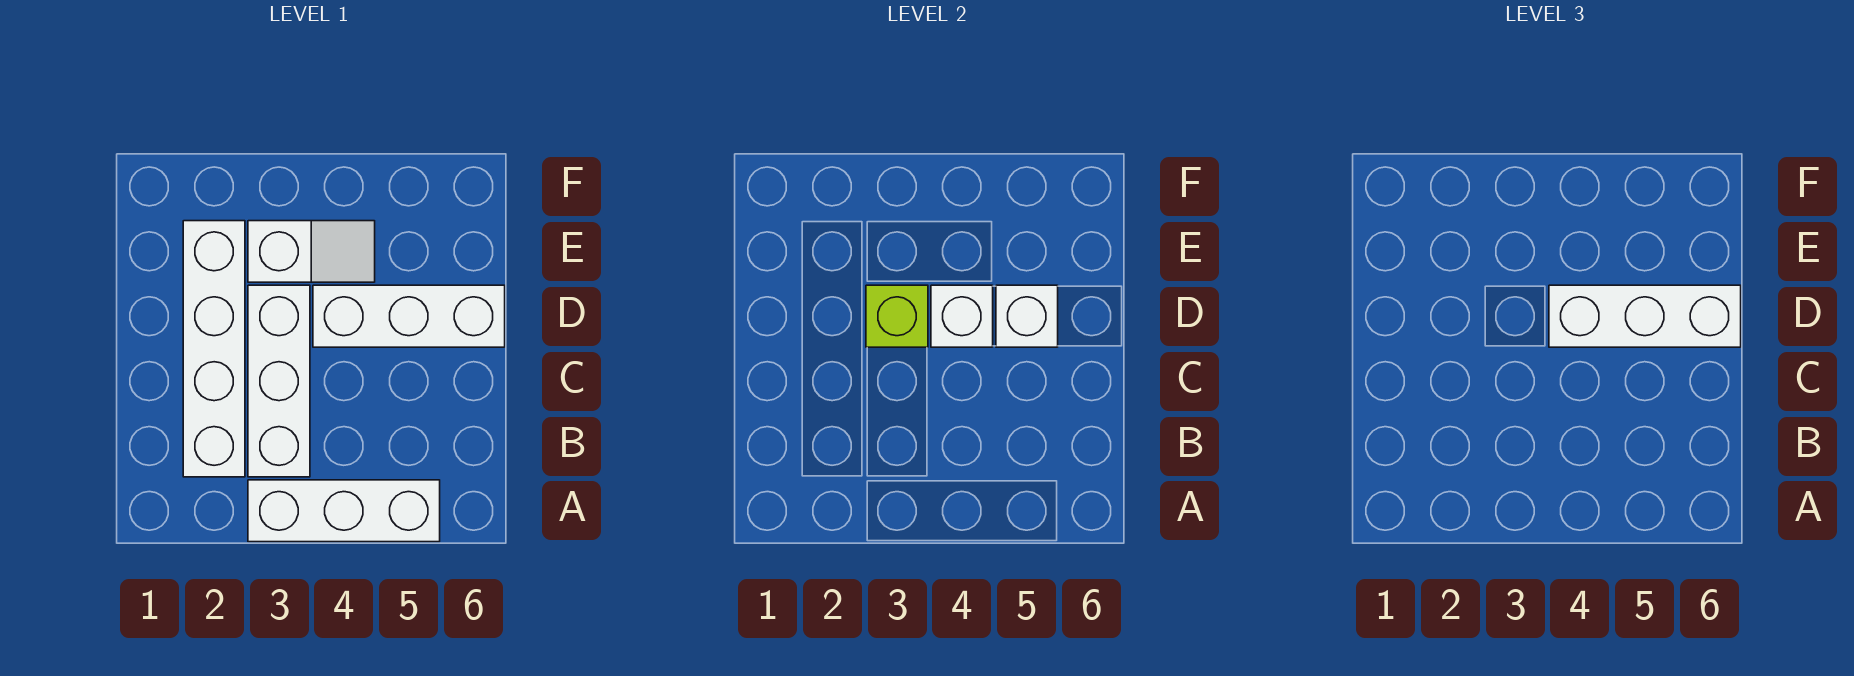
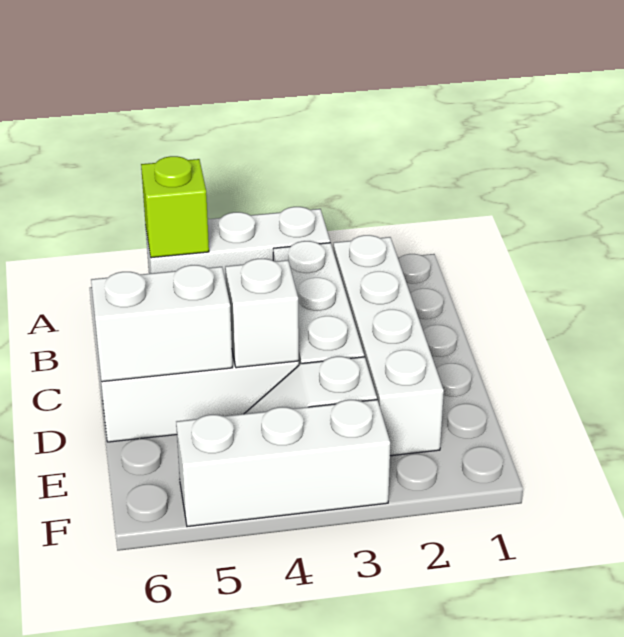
lime 1x1 brick [866,285,928,347] -> lime 1x1 brick moved to [141,156,209,258]
white 1x3 brick [1549,285,1741,347] -> white 1x3 brick moved to [176,400,390,527]
white 1x1 brick [996,285,1058,347] -> white 1x2 brick [91,265,232,382]

